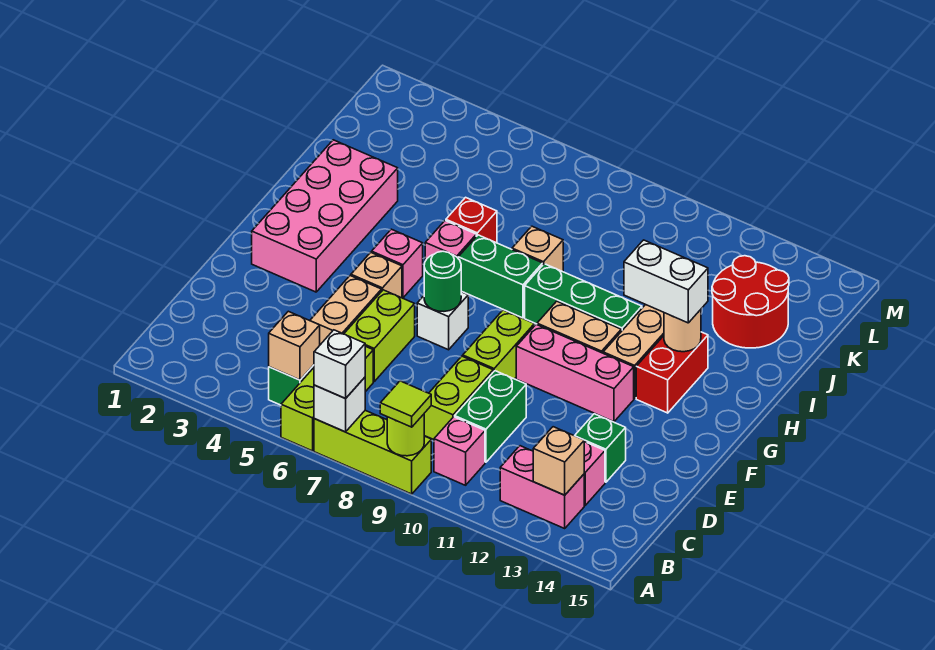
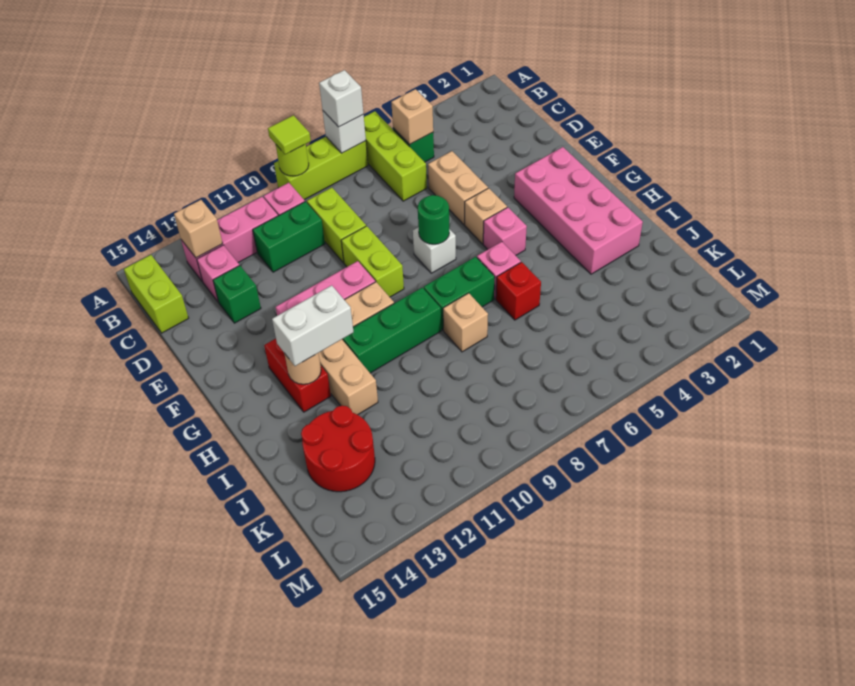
pink 1x2 brick [500,446,584,528] -> pink 1x3 brick [181,197,278,282]
green 1x2 brick [455,371,526,462] -> green 1x2 brick turned to [253,201,325,272]
lime 1x2 brick [344,290,415,381] -> lime 1x2 brick moved to [124,255,188,333]

